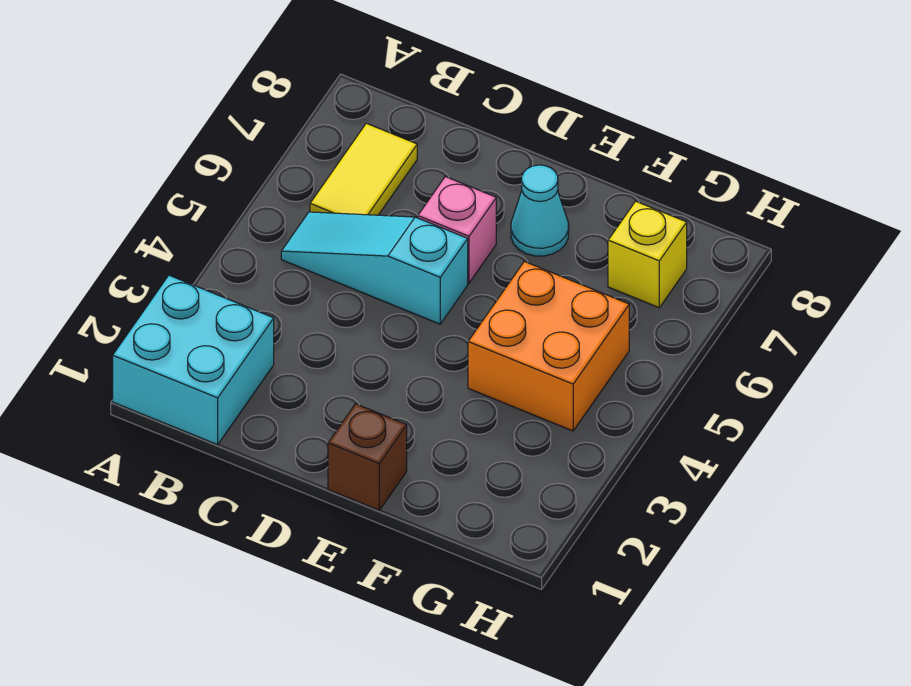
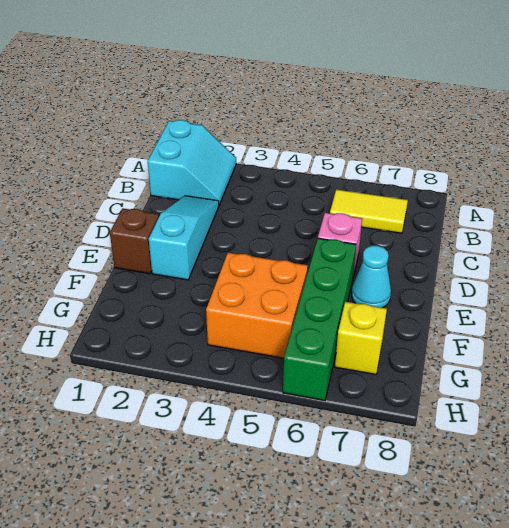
cyan 2x2 brick [113,275,274,445] -> cyan 2x2 slope [148,120,236,205]
cyan 1x3 slope [281,212,468,324] -> cyan 1x3 slope moved to [149,196,219,280]
none -> green 1x4 brick [283,238,356,400]

